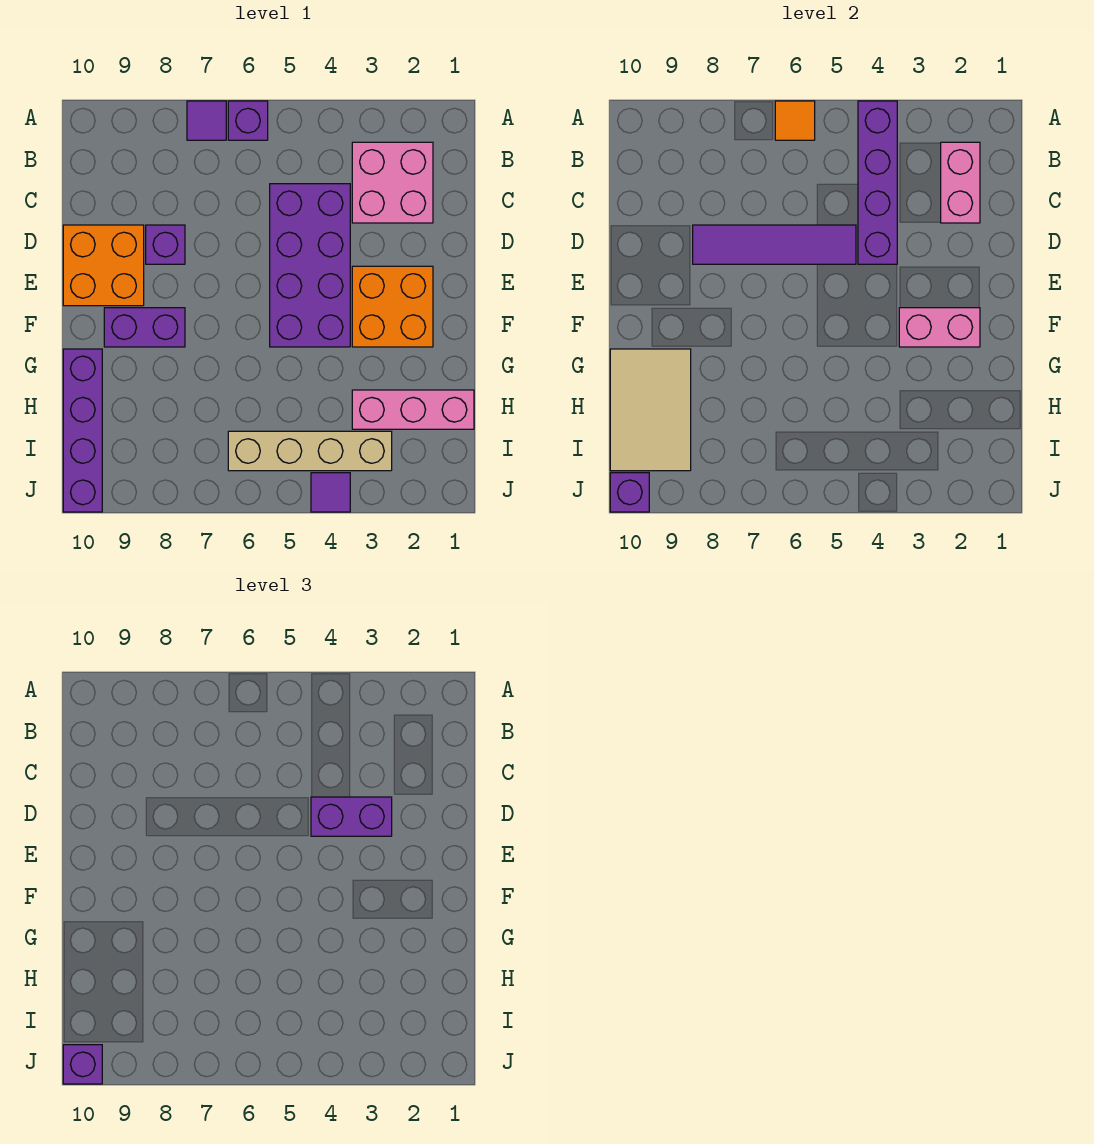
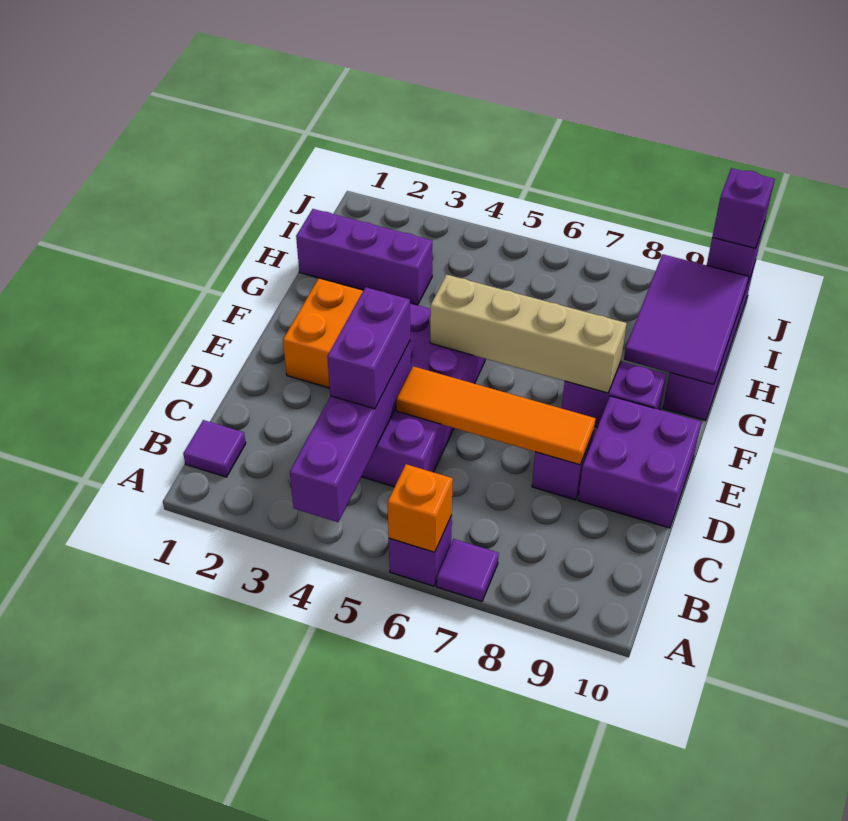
orange 1x1 tile [775,101,815,140] -> orange 1x1 brick [387,464,453,552]
pink 2x2 brick [352,142,433,223] -> none
pink 1x2 brick [941,142,980,223] -> none
purple 1x2 brick [311,797,392,836] -> purple 1x2 brick turned to [327,287,410,409]
purple 1x4 tile [693,225,856,264] -> orange 1x4 tile [396,366,595,465]
orange 2x2 brick [63,225,144,306] -> purple 2x2 brick [578,396,701,528]
pink 1x2 brick [899,308,980,347] -> none
tan 2x3 tile [610,349,691,471] -> purple 2x3 tile [624,254,749,384]
pink 1x3 brick [352,390,474,429] -> purple 1x3 brick [296,209,432,305]
tan 1x4 brick [228,431,392,471] -> tan 1x4 brick moved to [430,275,627,393]
purple 1x1 tile [311,473,350,512] -> purple 1x1 tile moved to [183,420,246,477]

